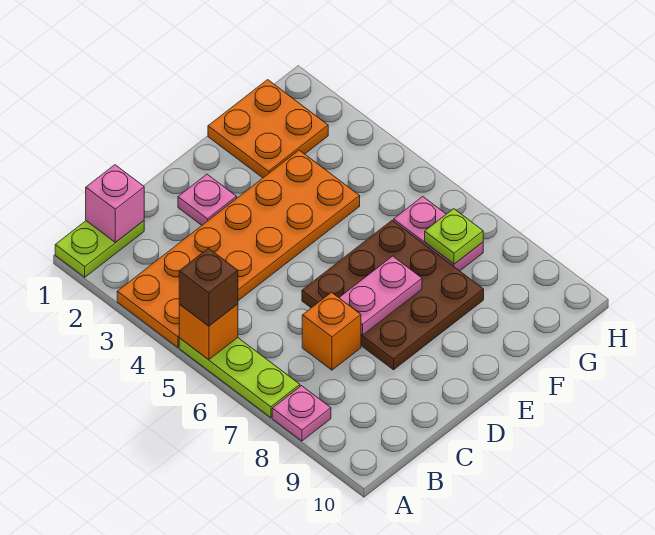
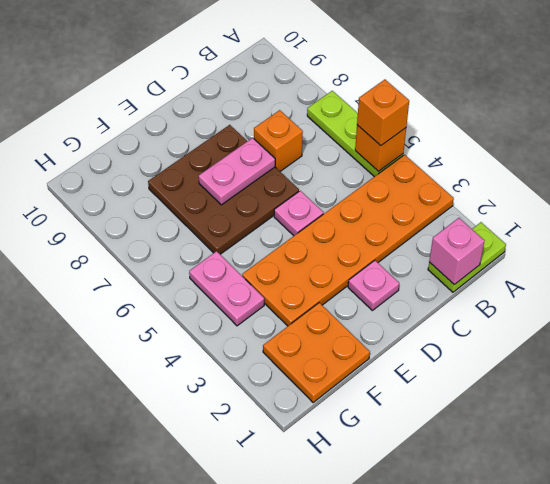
brown 1x1 brick [179,248,238,326] -> orange 1x1 brick [357,80,409,146]
pink 1x1 plate [272,386,331,441] -> pink 1x1 plate moved to [274,191,324,236]
pink 1x2 plate [394,197,483,271] -> pink 1x2 plate moved to [189,251,264,326]
lime 1x1 plate [425,209,483,264] -> none

